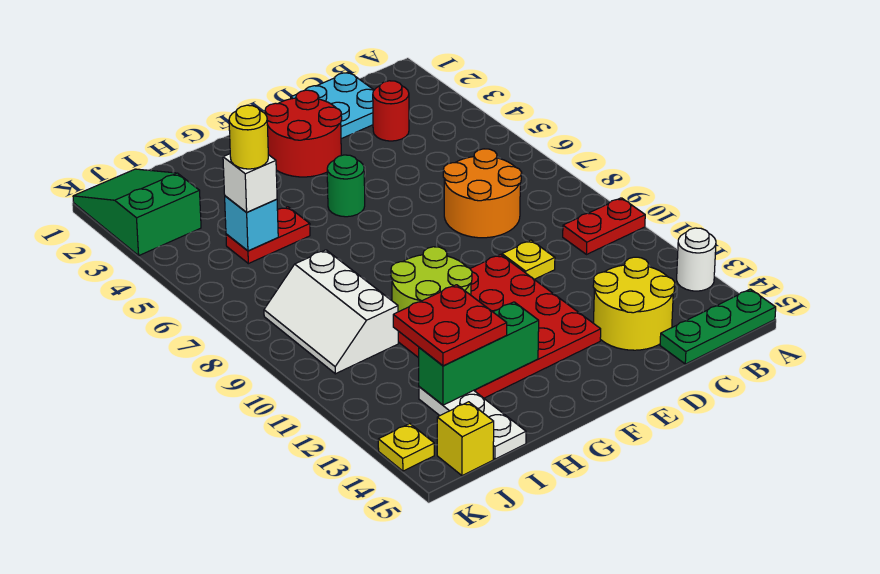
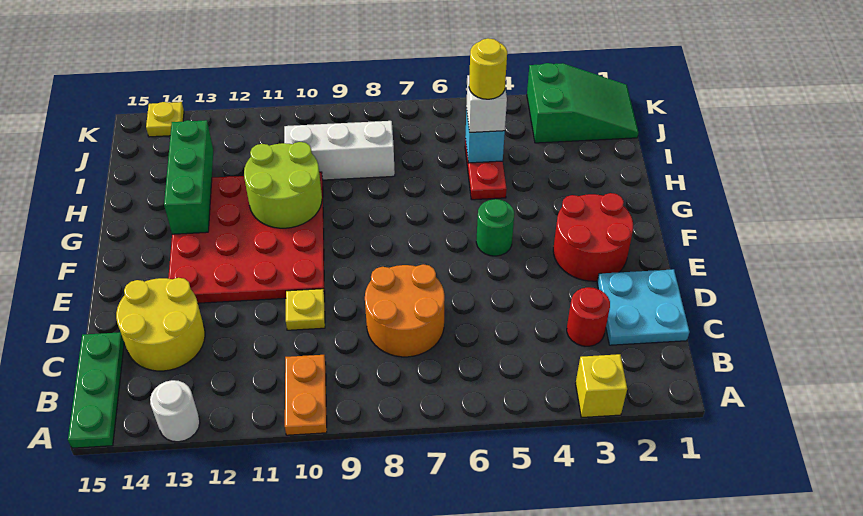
red 1x2 plate [563,198,645,255] -> orange 1x2 plate [285,355,327,435]
red 2x2 plate [393,285,507,366] -> none
white 1x3 plate [419,387,526,459] -> none
yellow 1x1 brick [437,402,494,476] -> yellow 1x1 brick moved to [576,354,627,417]

